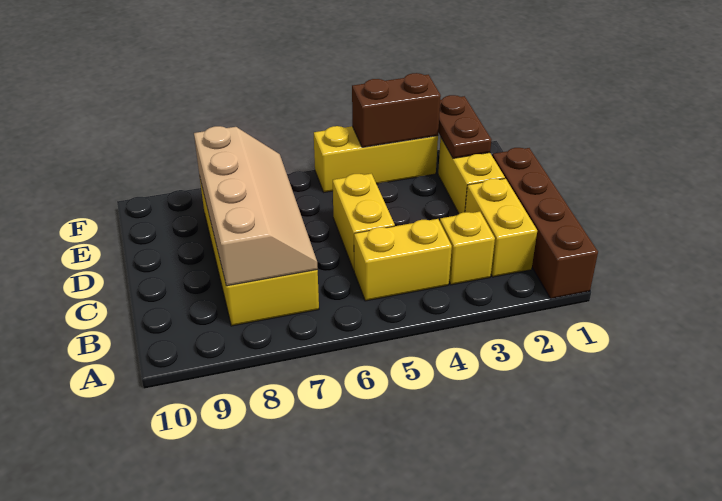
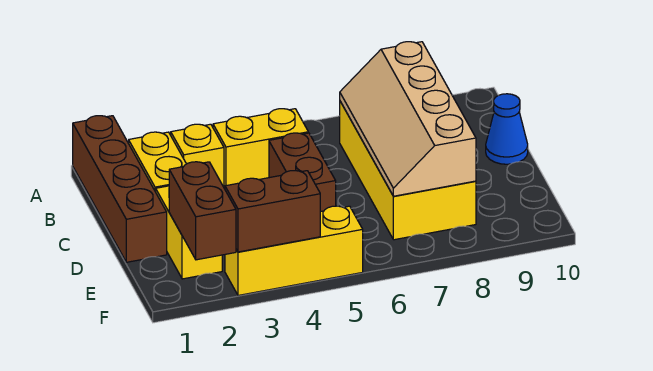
yellow 1x2 brick [333,174,395,270] -> brown 1x2 brick [269,133,336,212]
none -> blue 1x1 cone [486,94,528,164]
brown 1x2 plate [438,95,492,158] -> brown 1x2 brick [169,162,236,260]

